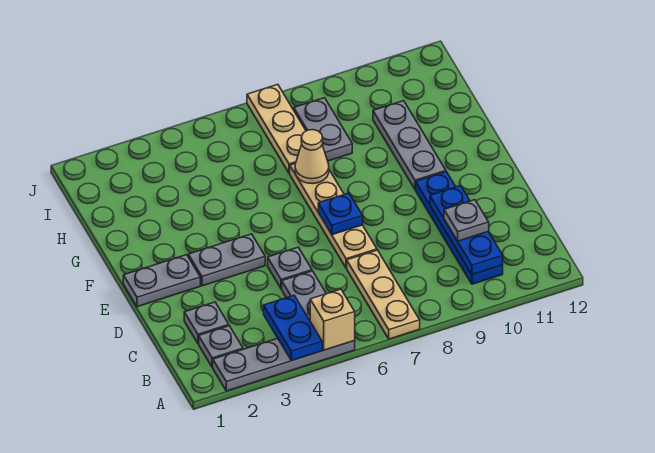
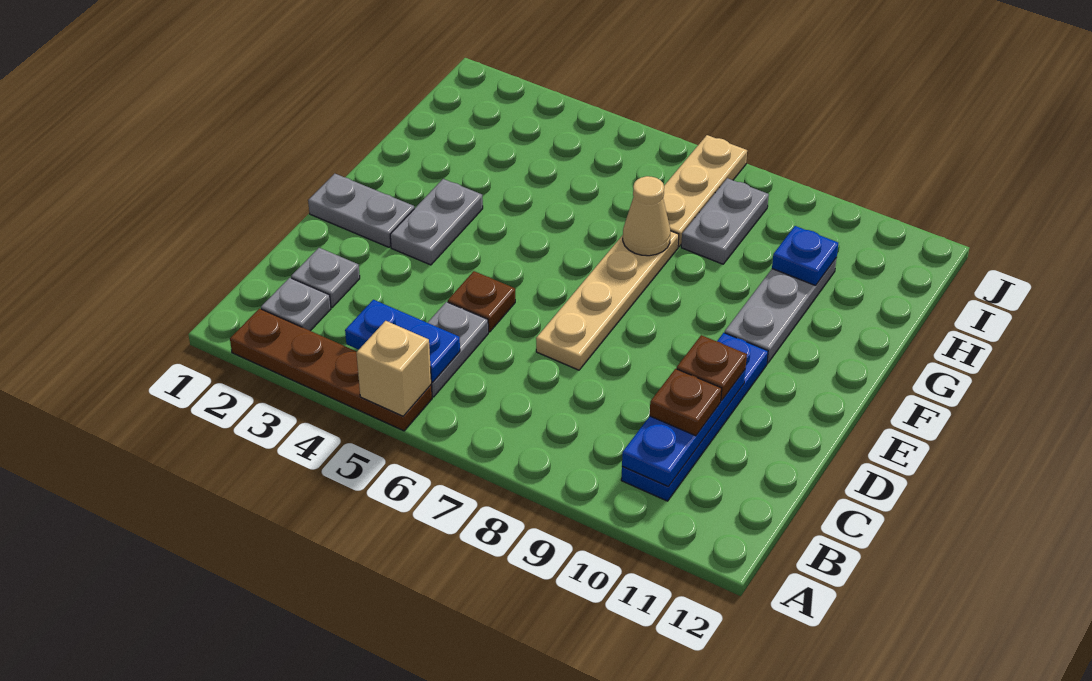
grey 1x4 plate [213,339,355,391] -> brown 1x4 plate [230,309,432,431]
blue 1x2 plate [264,295,322,361] -> blue 1x2 plate turned to [345,300,460,382]
tan 1x3 plate [347,250,420,339] -> none
grey 1x1 plate [444,200,489,241] -> brown 1x1 plate [650,369,722,436]
grey 1x1 plate [268,247,312,289] -> brown 1x1 plate [448,271,515,332]
none -> brown 1x1 plate [677,335,747,401]
grey 1x2 plate [188,234,265,286] -> grey 1x2 plate turned to [390,179,483,265]
blue 1x1 plate [318,193,363,235] -> blue 1x1 plate moved to [772,226,838,286]

